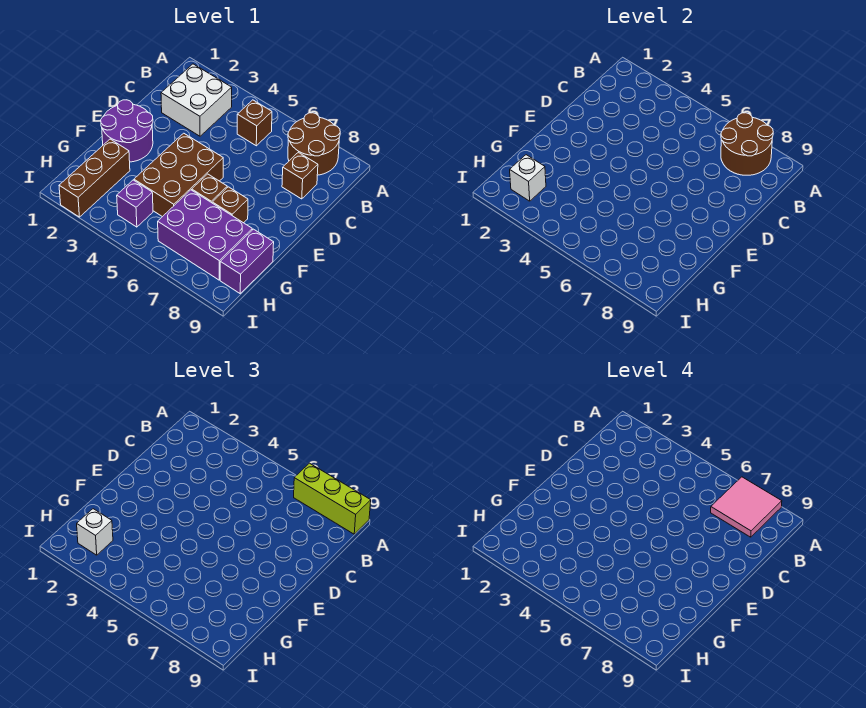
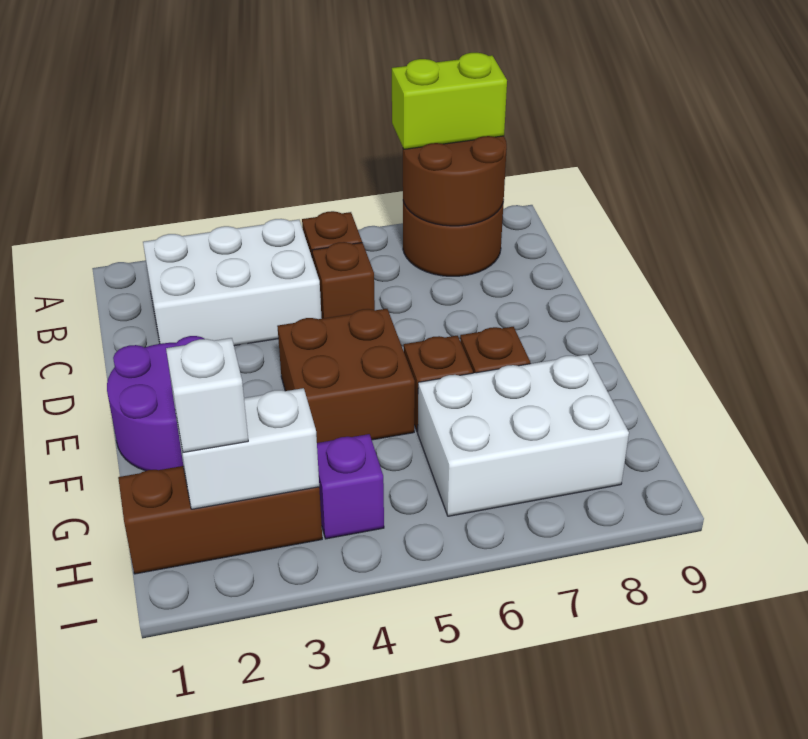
lime 1x3 brick [294,463,371,534] -> lime 1x2 brick [392,53,507,149]
pink 2x2 tile [711,477,782,537] -> none
white 2x2 brick [161,64,232,136] -> white 2x3 brick [143,219,322,346]
brown 1x1 brick [282,152,318,199] -> brown 1x1 brick moved to [312,242,375,319]
brown 2x3 brick [134,133,223,217] -> brown 2x2 brick [277,309,415,443]
brown 1x3 brick [59,139,130,217] -> brown 1x3 brick turned to [118,466,322,574]
purple 2x3 brick [158,190,252,280] -> white 2x3 brick [418,354,629,516]
purple 1x2 brick [220,229,274,293] -> none
white 1x1 brick [510,155,546,201] -> white 1x2 brick [176,388,319,509]

